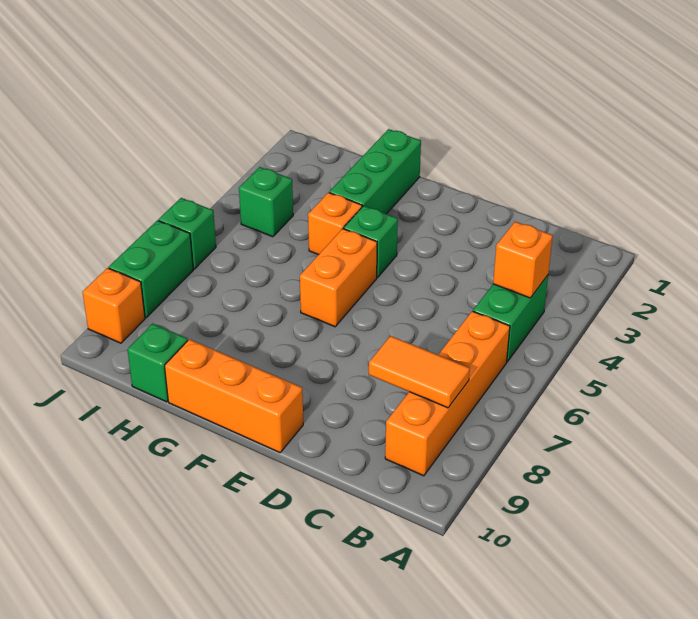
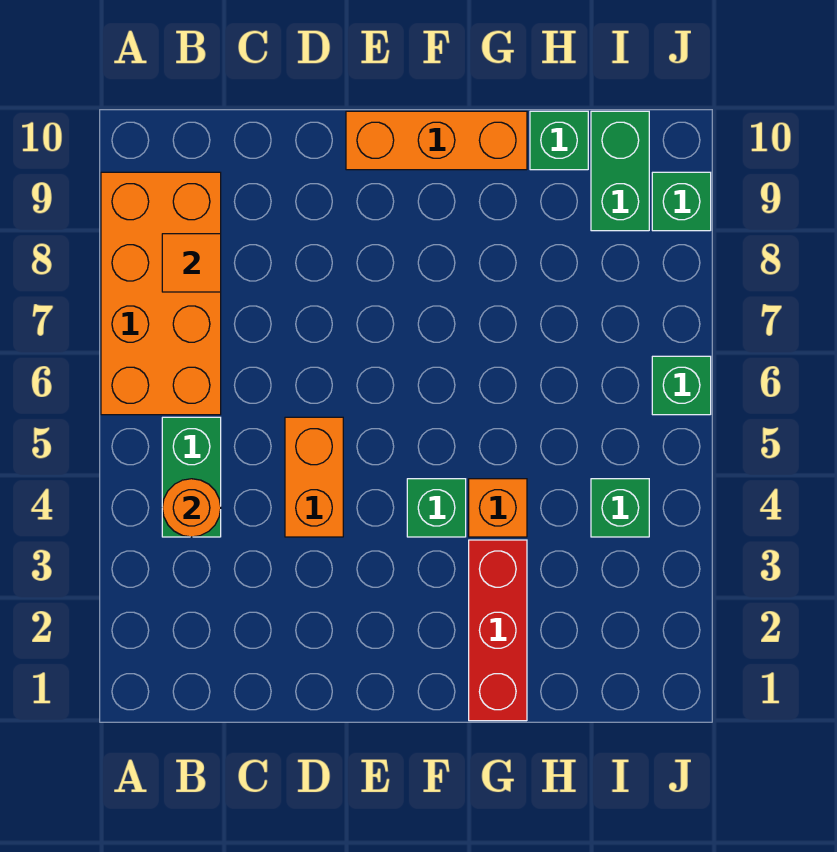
orange 1x1 brick [493,222,553,298] -> orange 1x1 round brick [162,479,221,537]
orange 1x4 brick [385,311,510,476] -> orange 2x4 brick [101,172,221,415]
orange 1x2 tile [369,336,470,408] -> orange 1x1 tile [162,234,221,292]
orange 1x2 brick [300,229,377,327] -> orange 1x2 brick moved to [285,417,343,537]
green 1x3 brick [329,129,421,214] -> red 1x3 brick [469,540,527,721]
green 1x2 brick [109,220,193,318] -> green 1x2 brick moved to [591,111,649,231]
orange 1x1 brick [83,268,145,343] -> green 1x1 brick [652,172,711,231]

